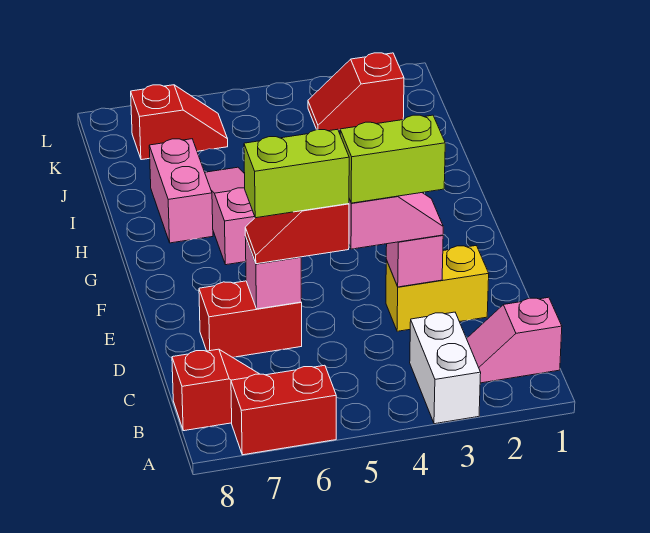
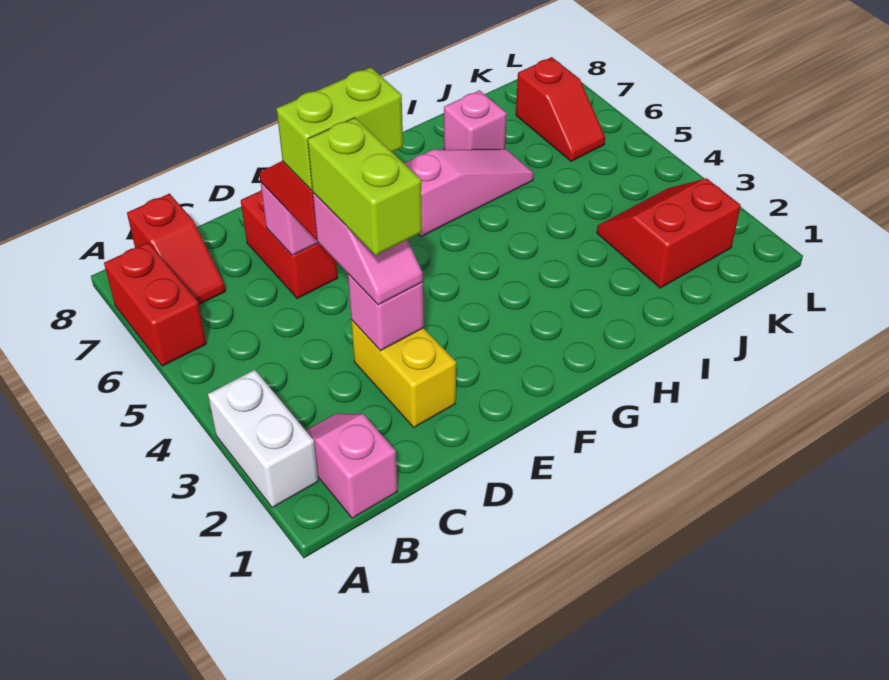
white 1x2 brick [410,312,481,424] -> white 1x2 brick turned to [208,370,318,508]
lime 1x2 brick [244,129,349,218] -> lime 1x2 brick turned to [277,67,403,190]
pink 1x2 brick [149,139,213,243] -> pink 1x1 brick [444,90,507,150]
red 1x2 slope [308,53,404,131] -> red 2x2 slope [597,178,741,288]

